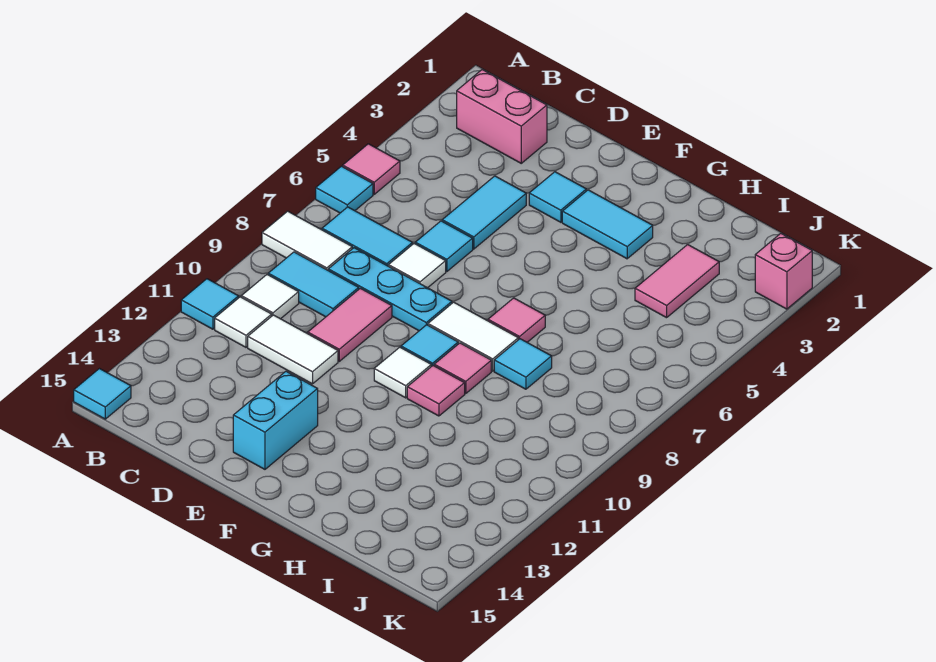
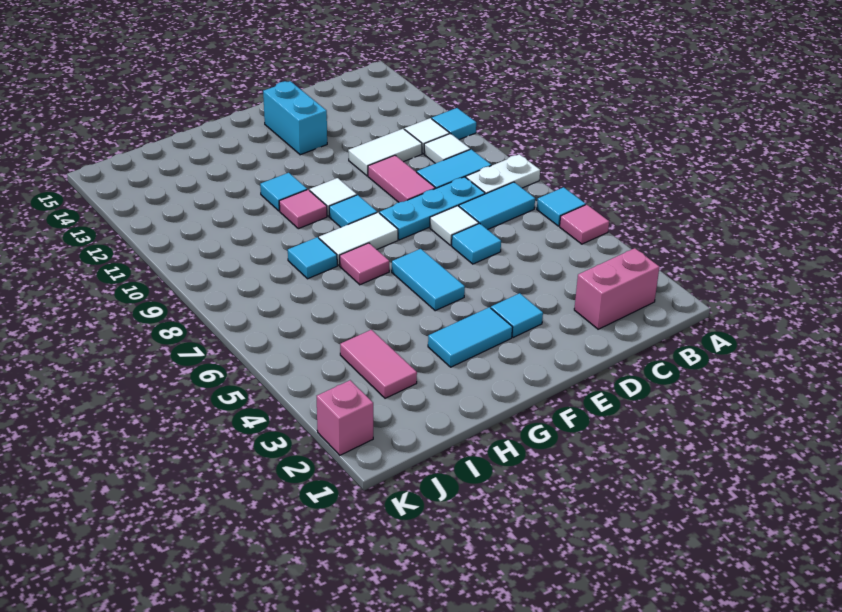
white 1x2 tile [262,211,352,270] -> white 1x2 plate [466,154,540,194]
cyan 1x1 tile [74,369,131,419] -> cyan 1x1 tile moved to [260,173,307,211]
cyan 1x2 tile [442,176,526,249] -> cyan 1x2 tile moved to [392,249,465,311]
pink 1x1 tile [434,343,491,394] -> none

